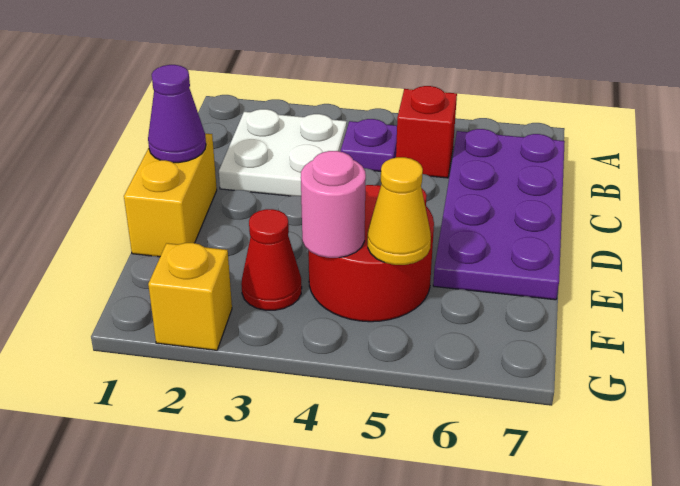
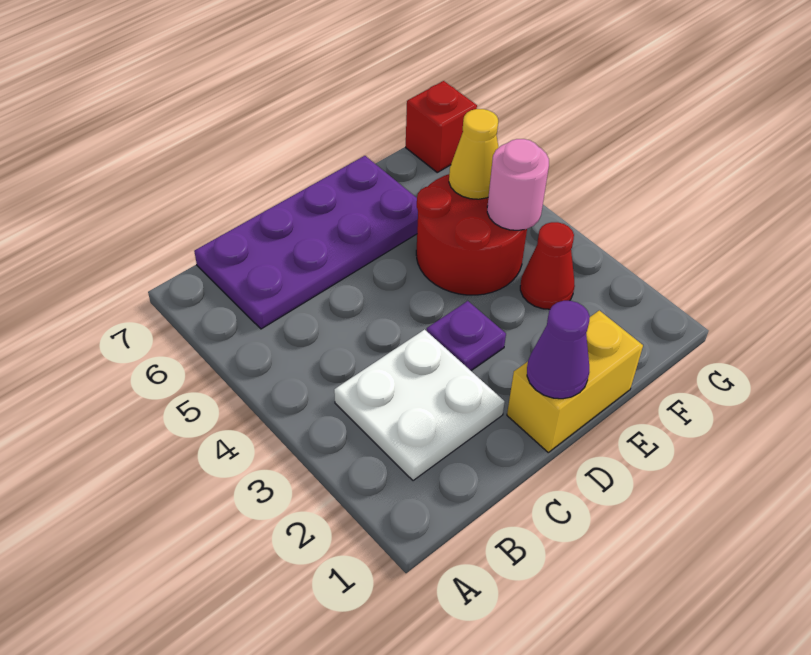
purple 1x1 plate [341,119,397,171] -> purple 1x1 plate moved to [427,301,506,371]
red 1x1 brick [396,86,457,178] -> red 1x1 brick moved to [406,81,477,172]
yellow 1x1 brick [148,243,232,350] -> none

